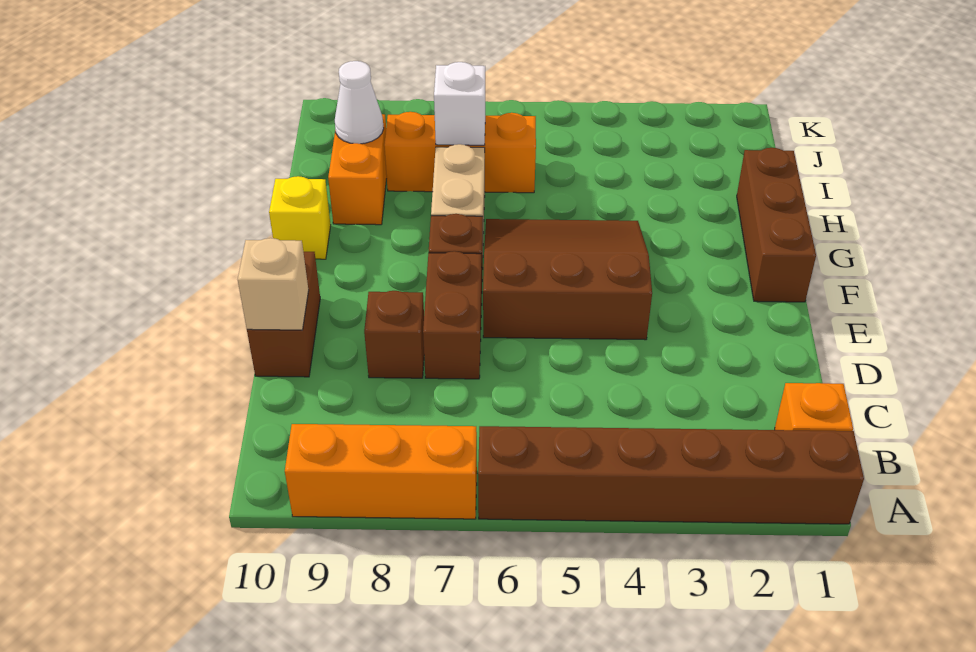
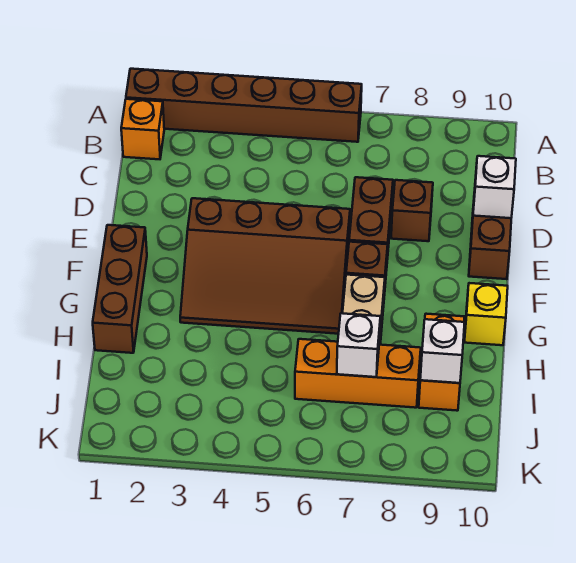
orange 1x3 brick [285,424,477,519] -> none
tan 1x1 brick [238,238,309,330] -> white 1x1 brick [473,156,516,218]
brown 3x3 slope [483,219,652,340] -> brown 3x4 slope [180,198,350,334]
white 1x1 cone [335,61,384,144] -> white 1x1 brick [420,319,465,383]

